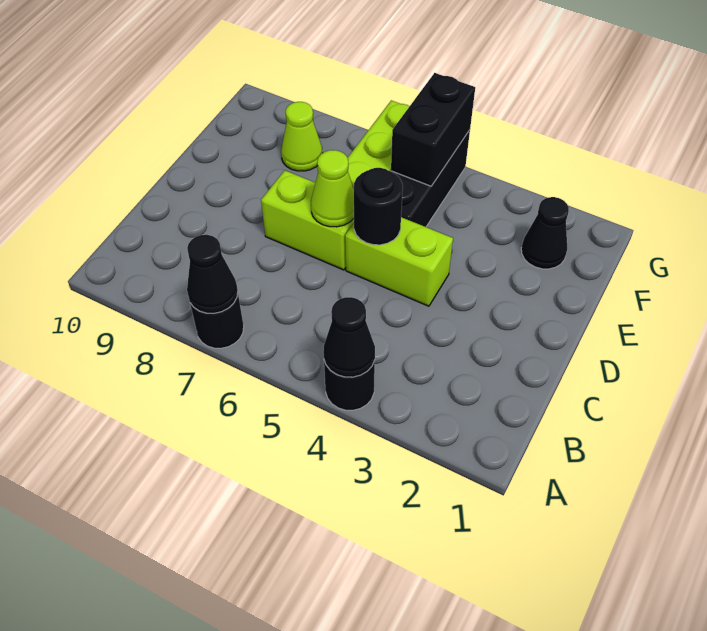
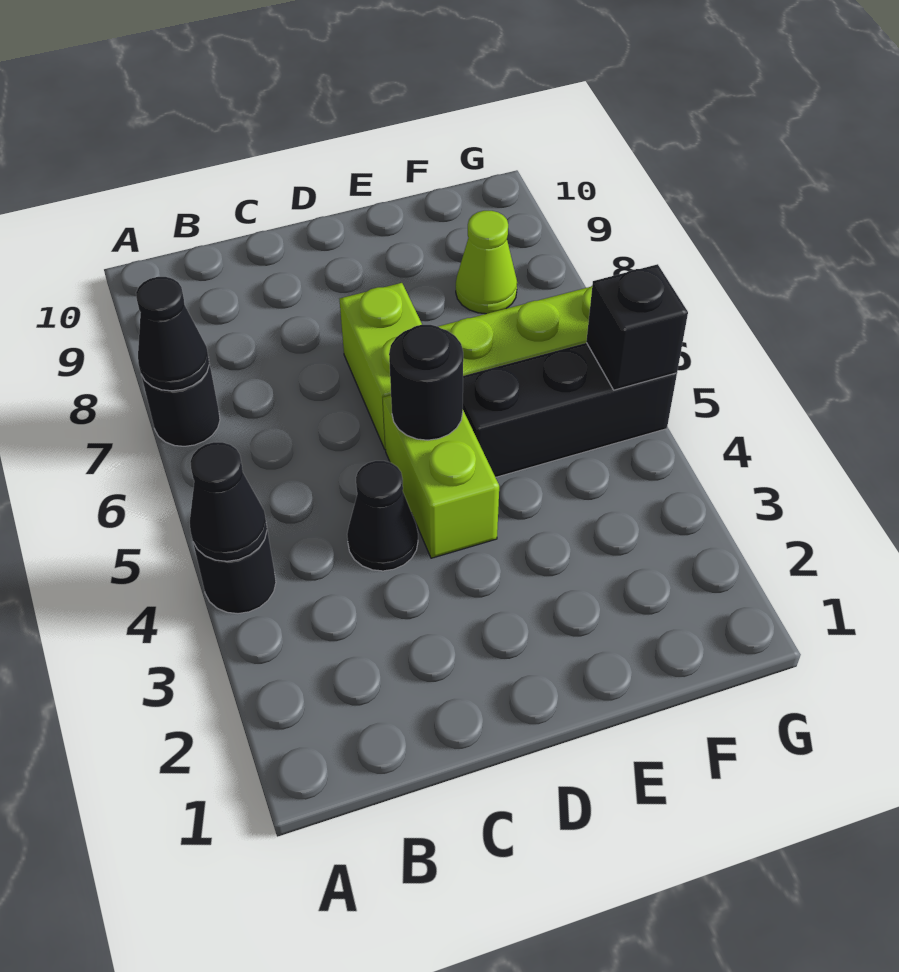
lime 1x1 cone [311,150,354,227] -> none
black 1x1 cone [521,197,569,269] -> black 1x1 cone moved to [347,461,418,571]
black 1x2 brick [391,73,475,186] -> black 1x1 brick [586,264,688,390]

